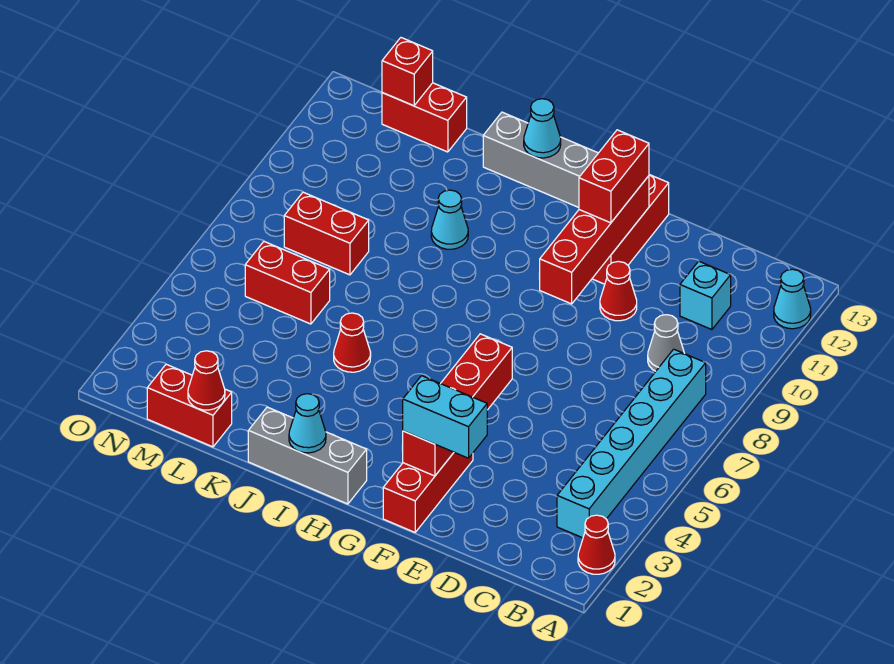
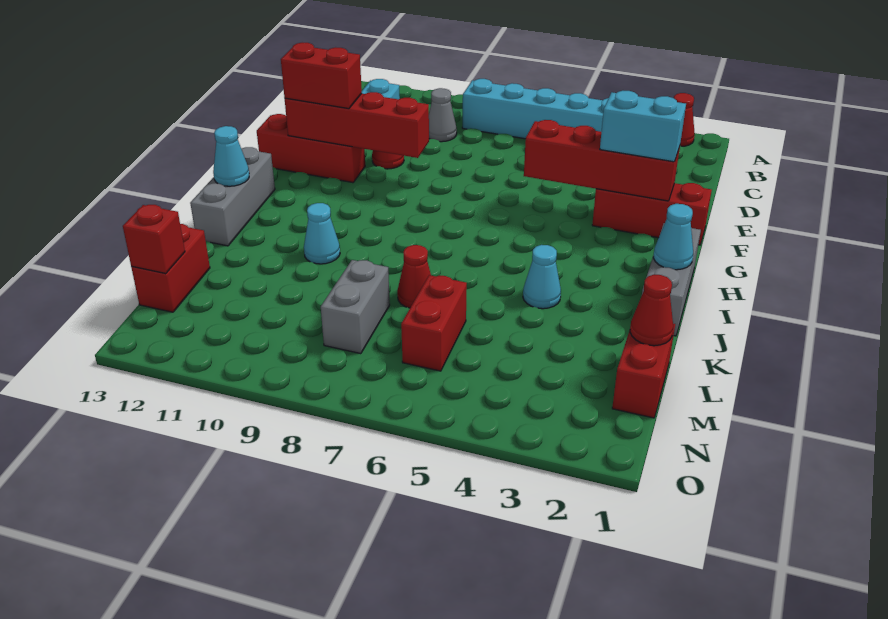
cyan 1x1 cone [774,269,811,329] -> cyan 1x1 cone moved to [523,245,561,309]
cyan 1x2 brick [403,376,487,458] -> cyan 1x2 brick turned to [600,91,686,162]
red 1x1 cone [334,313,371,372] -> red 1x1 cone moved to [397,245,431,308]
red 1x2 brick [284,192,369,275] -> grey 1x2 brick [321,260,390,354]

